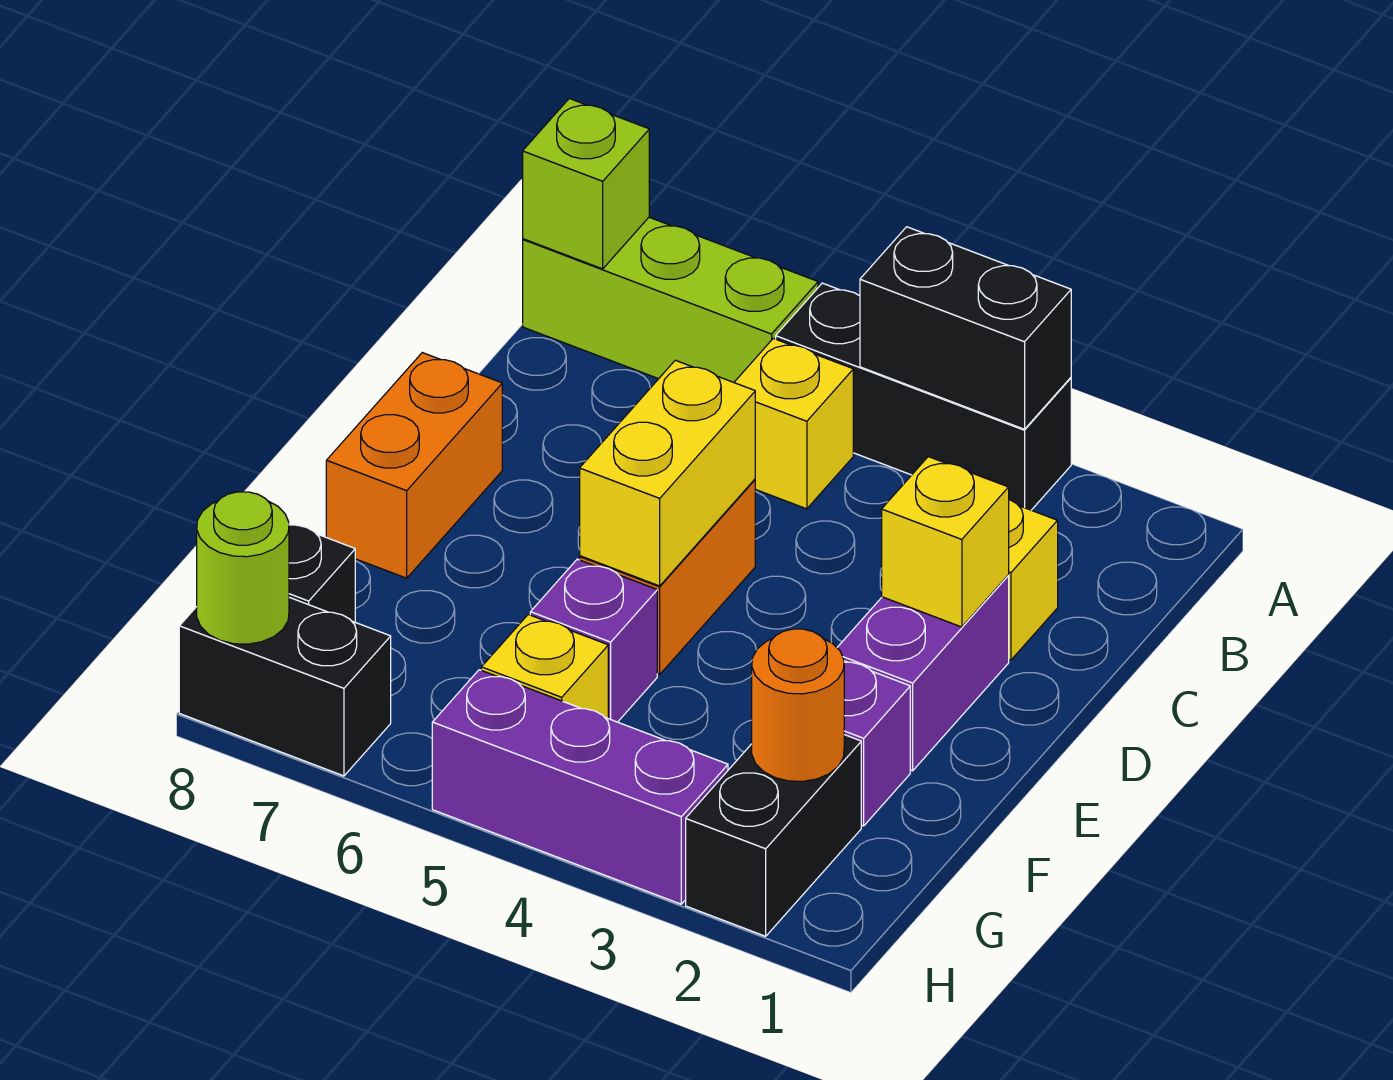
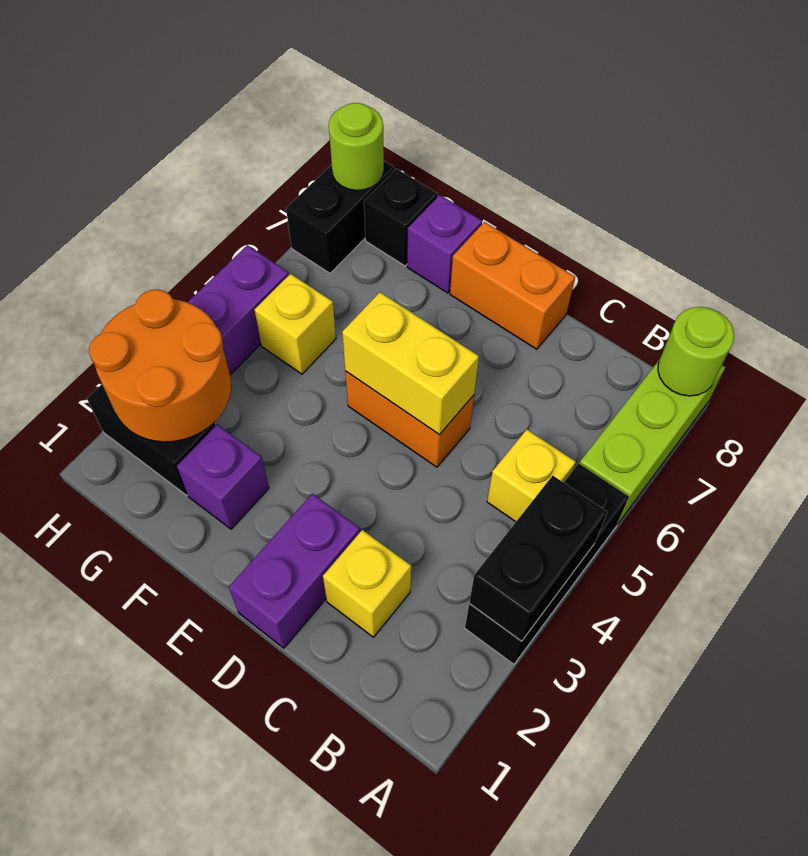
lime 1x1 brick [523,98,649,269] -> lime 1x1 round brick [658,307,734,396]
purple 1x2 brick [837,576,1009,771] -> purple 1x2 brick turned to [229,494,360,648]
yellow 1x1 brick [882,457,1009,627] -> none
purple 1x1 brick [530,559,657,722] -> purple 1x1 brick moved to [407,195,482,293]
orange 1x1 round brick [752,629,844,781] -> orange 2x2 round brick [89,289,231,442]

